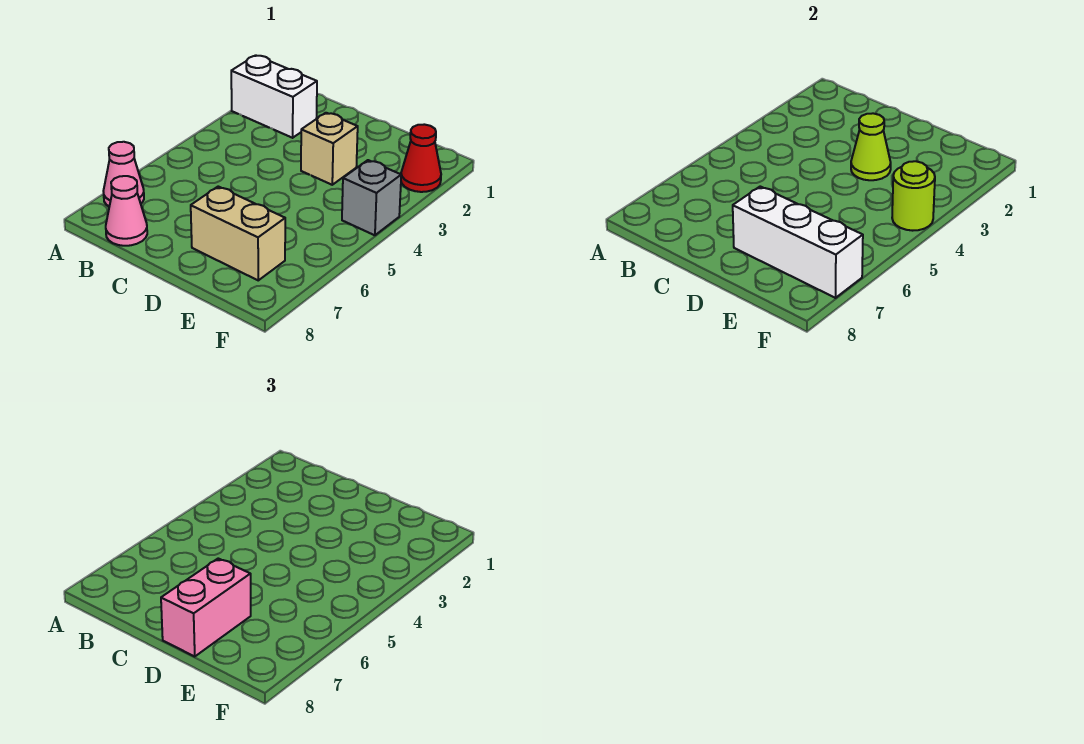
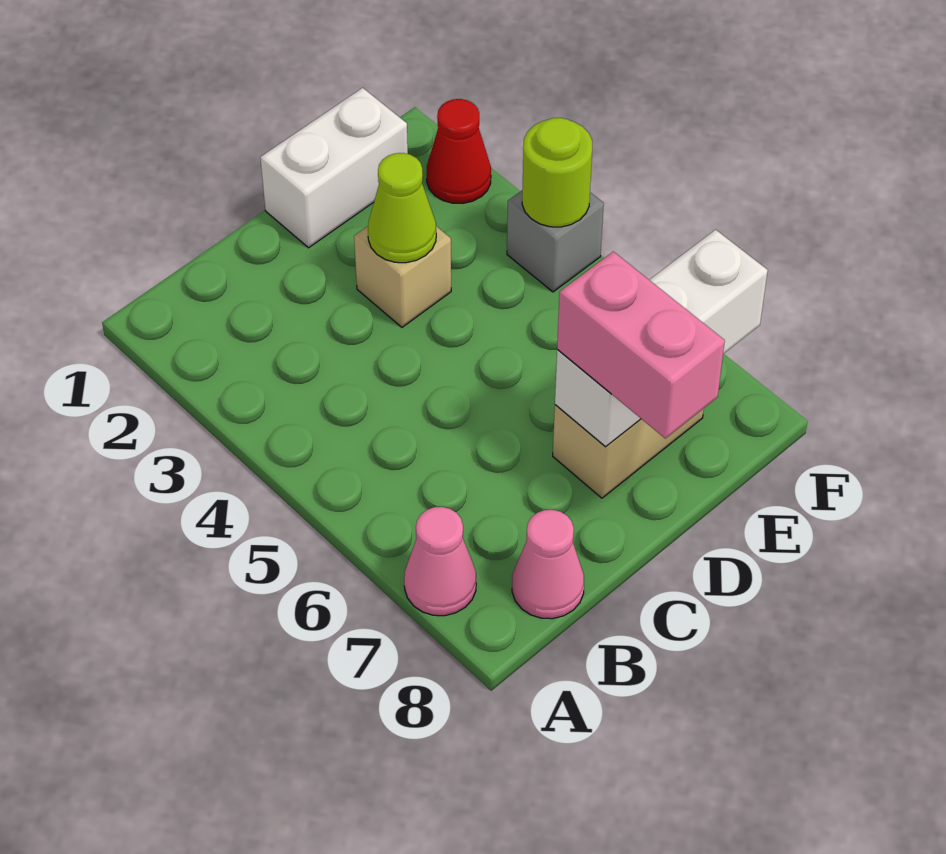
white 1x2 brick [231,55,317,138] -> white 1x2 brick moved to [260,88,408,248]

